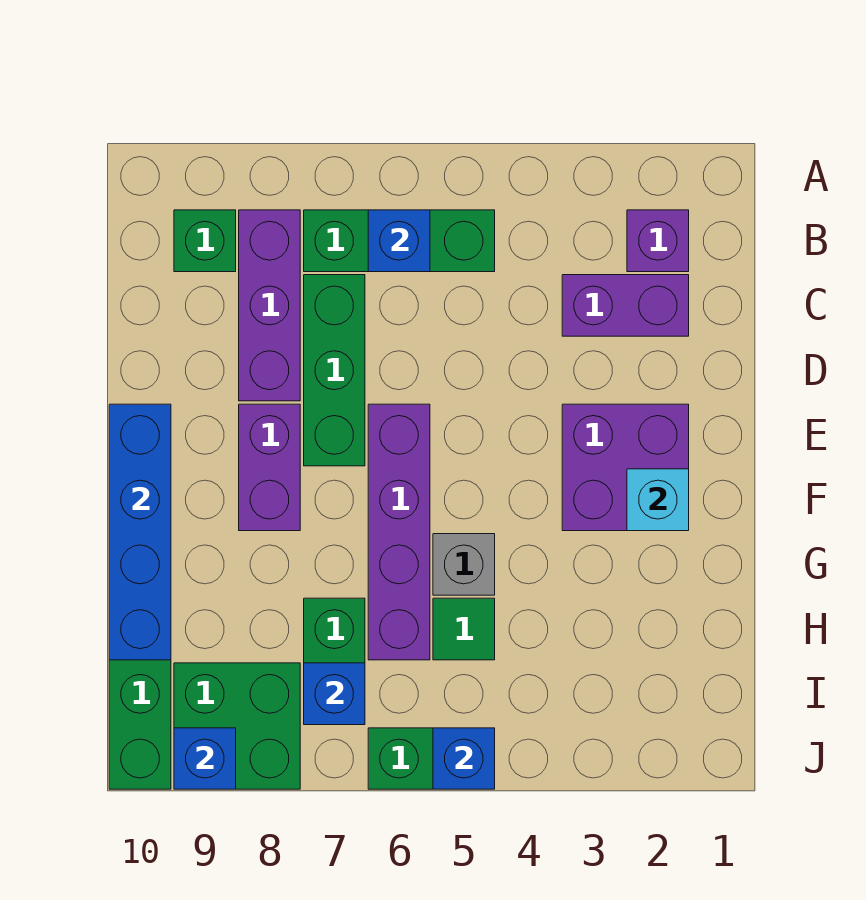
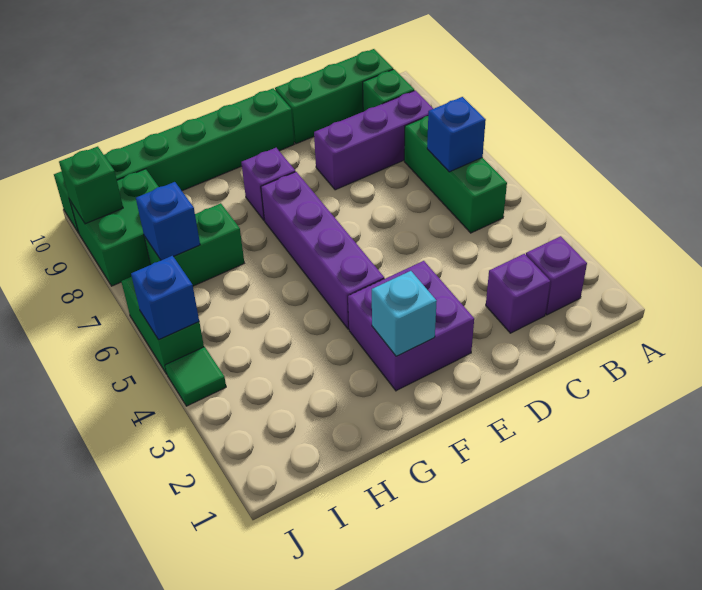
purple 1x2 brick [562,275,689,336] -> purple 1x1 brick [486,254,550,333]
green 1x3 brick [304,275,365,466] -> green 1x3 brick moved to [275,49,393,144]
purple 1x4 brick [368,404,430,660] -> purple 1x4 brick turned to [261,172,384,329]
purple 1x2 brick [239,404,300,531] -> purple 1x1 brick [241,148,295,220]
blue 1x4 brick [109,404,171,660] -> none
grey 1x1 brick [433,534,495,595] -> none
green 1x1 tile [433,598,495,660] -> green 1x1 tile moved to [165,347,226,406]
blue 1x1 brick [174,728,236,789] -> green 1x1 brick [59,146,123,224]

